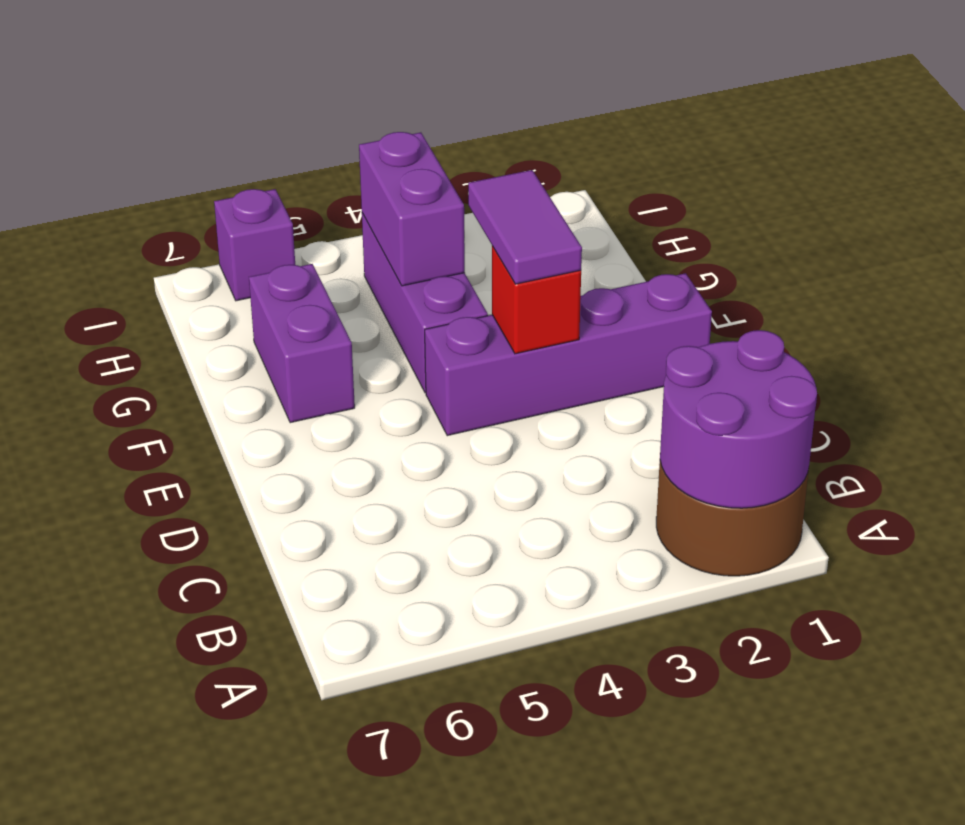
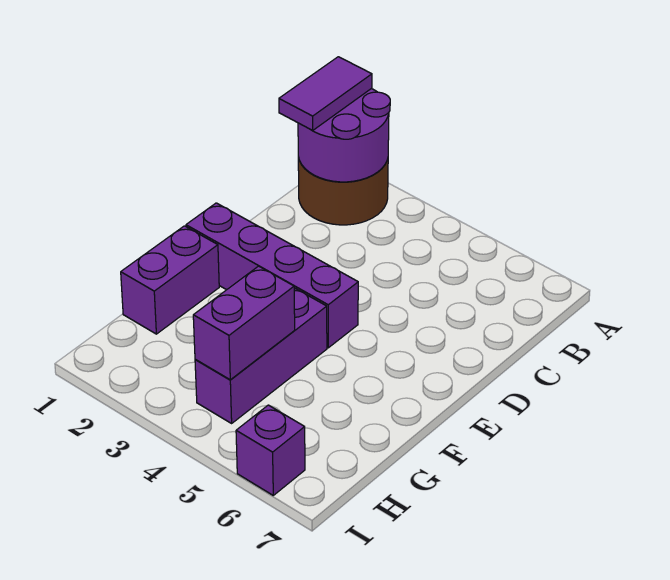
red 1x1 brick [492,246,581,354] -> none
purple 1x2 tile [468,170,582,284] -> purple 1x2 tile moved to [279,57,372,131]
purple 1x2 brick [249,264,355,423] -> purple 1x2 brick moved to [121,226,219,334]

